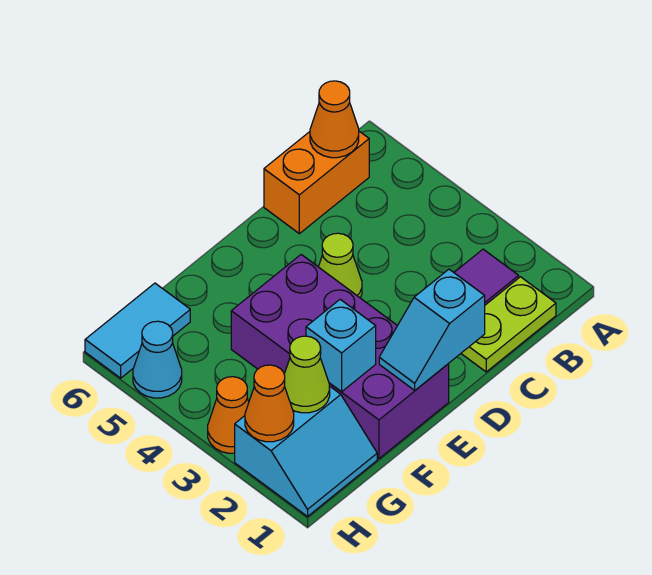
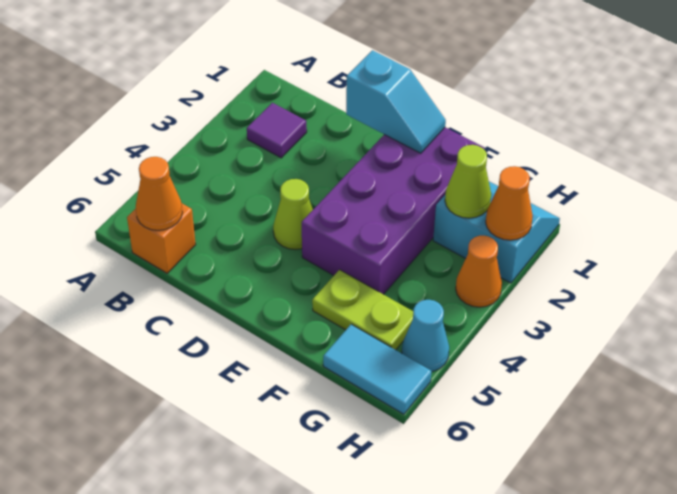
lime 1x2 plate [461,277,556,372] -> lime 1x2 plate moved to [312,270,413,350]
orange 1x2 brick [264,131,369,234] -> orange 1x1 brick [127,203,196,273]
cyan 1x1 brick [306,300,376,392] -> none

